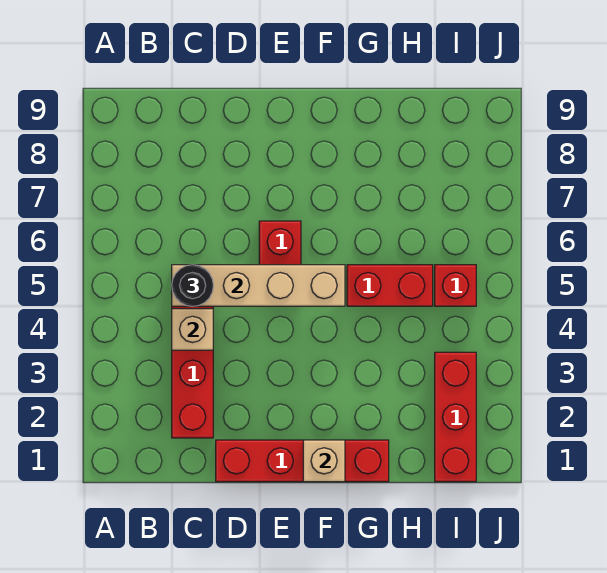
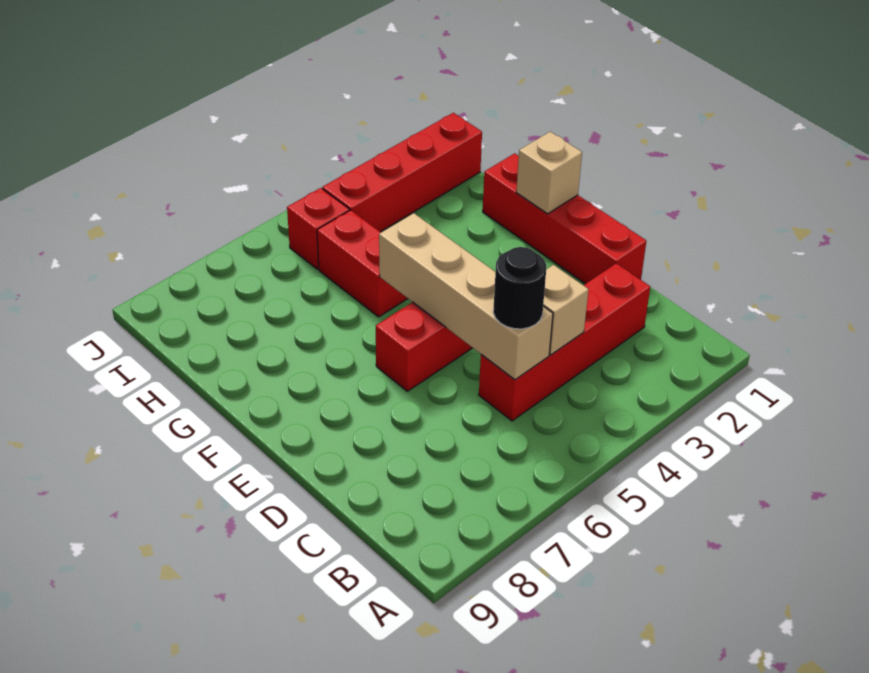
red 1x3 brick [435,352,476,482] -> red 1x4 brick [322,113,482,232]

